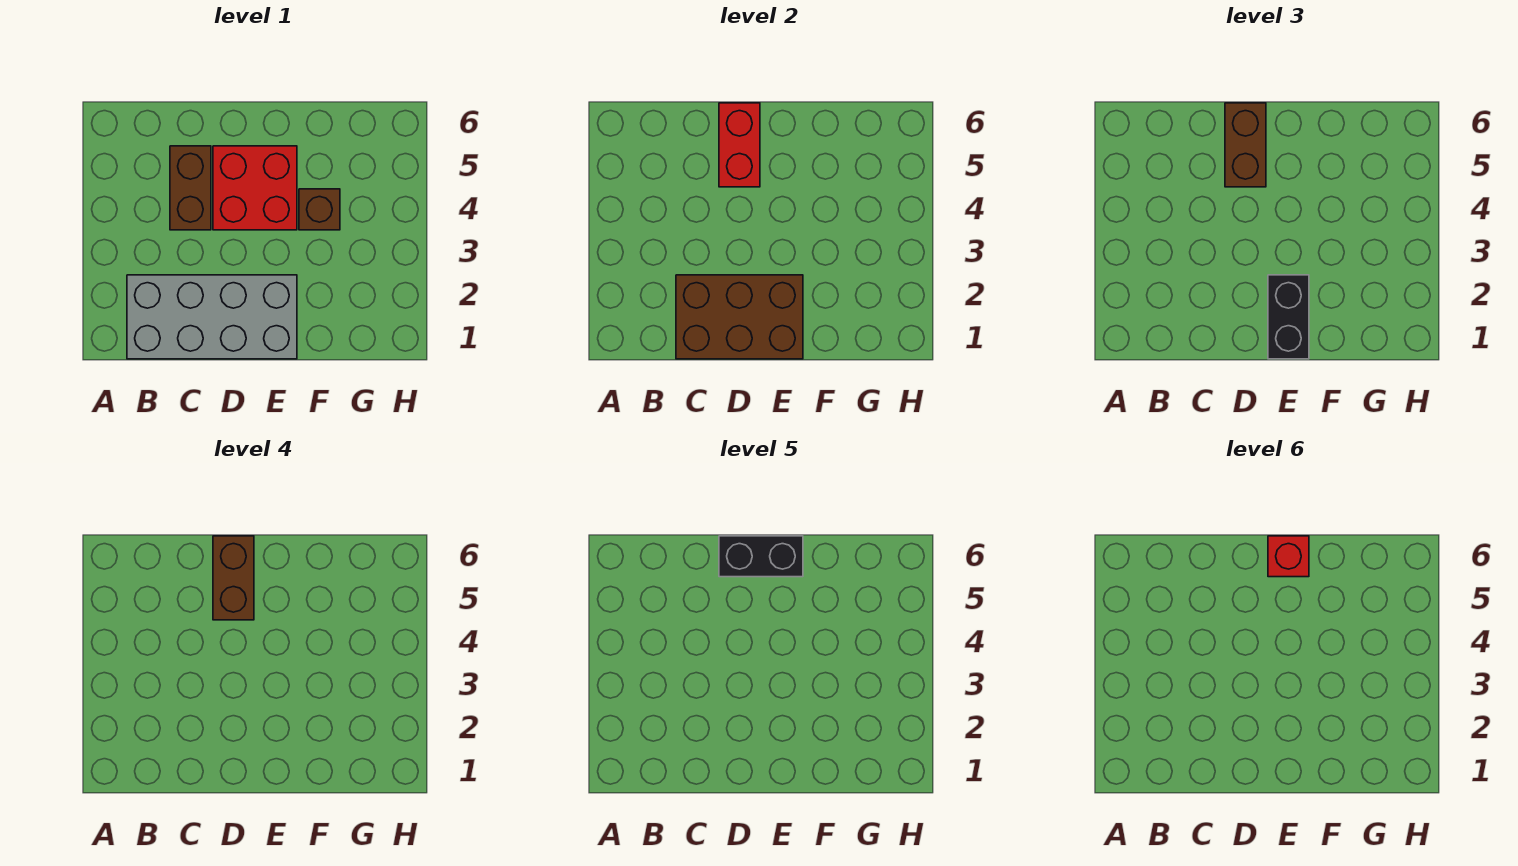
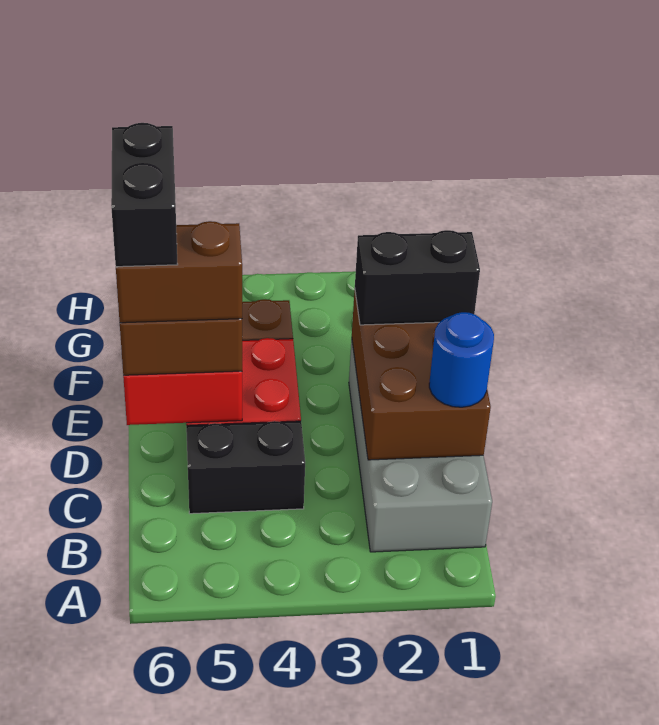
none -> blue 1x1 round brick [429,312,494,407]
brown 1x2 brick [170,146,211,230] -> black 1x2 brick [186,421,305,514]
red 1x1 brick [1268,536,1309,577] -> none

